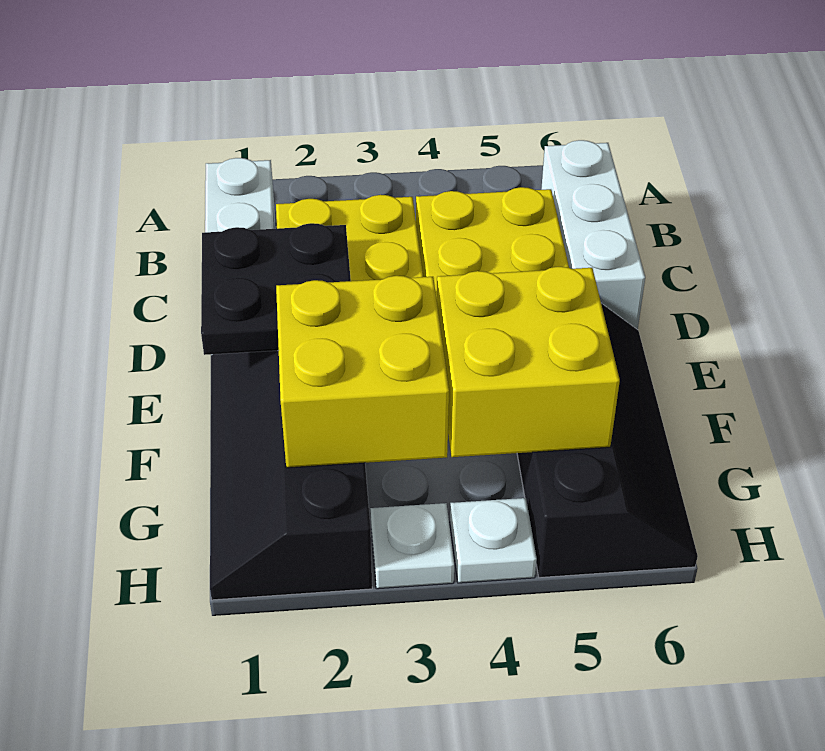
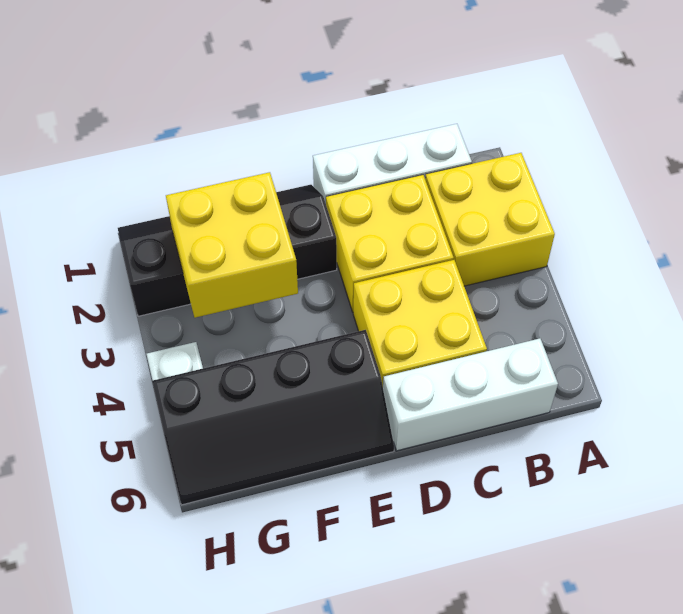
black 2x2 plate [201,223,351,355] -> none
yellow 2x2 brick [437,267,620,457] -> yellow 2x2 brick moved to [425,153,555,286]
white 1x1 plate [370,503,454,589] -> none

